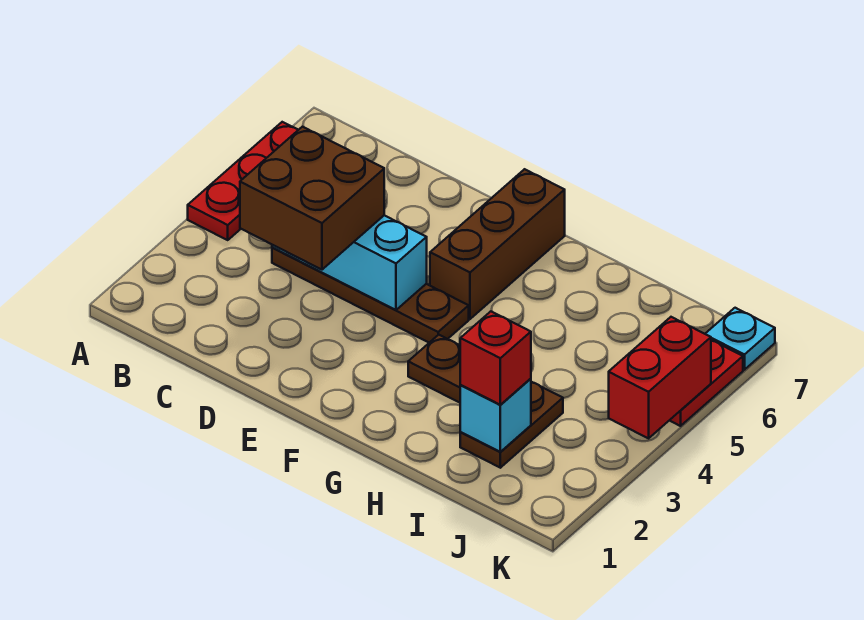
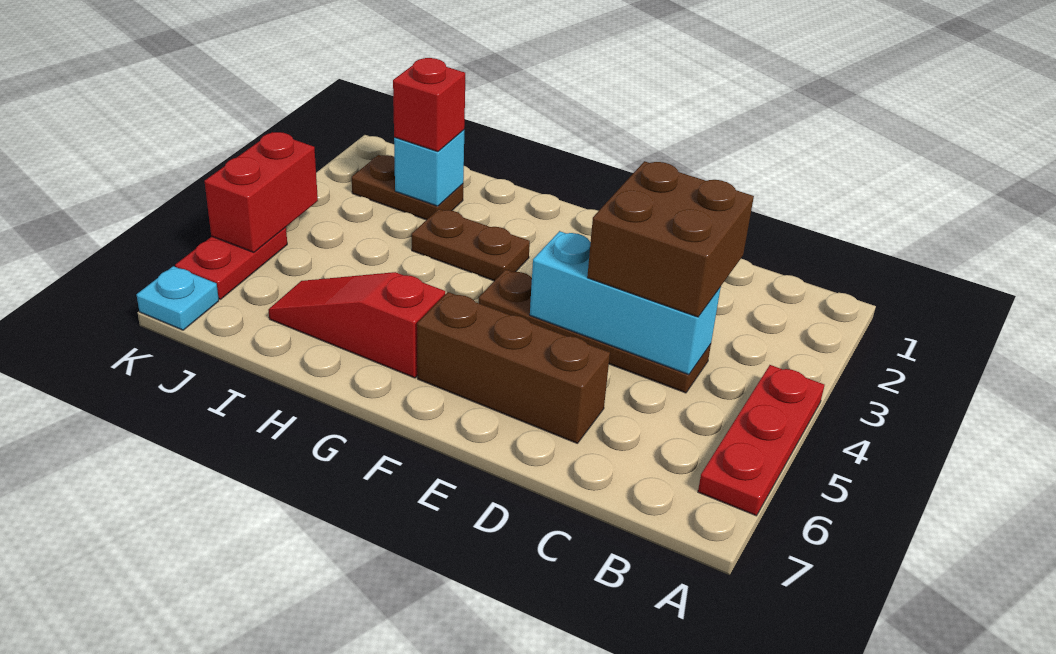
brown 1x3 brick [430,169,565,319] -> brown 1x3 brick turned to [417,292,610,444]
none -> red 1x3 slope [268,272,445,378]
brown 1x2 plate [460,382,563,468] -> brown 1x2 plate turned to [352,155,463,220]

